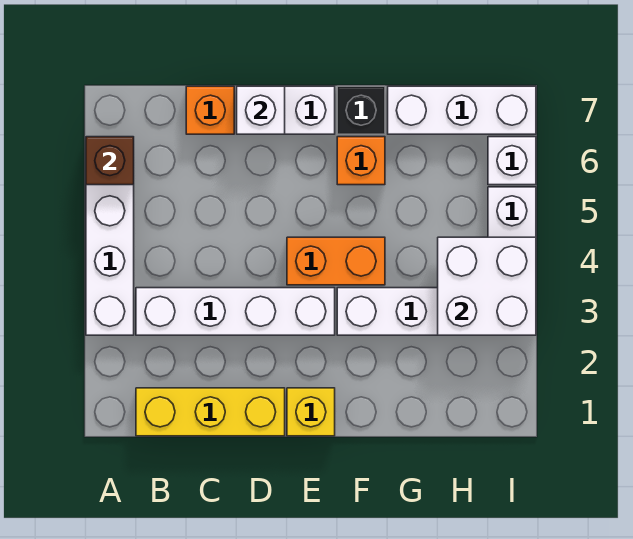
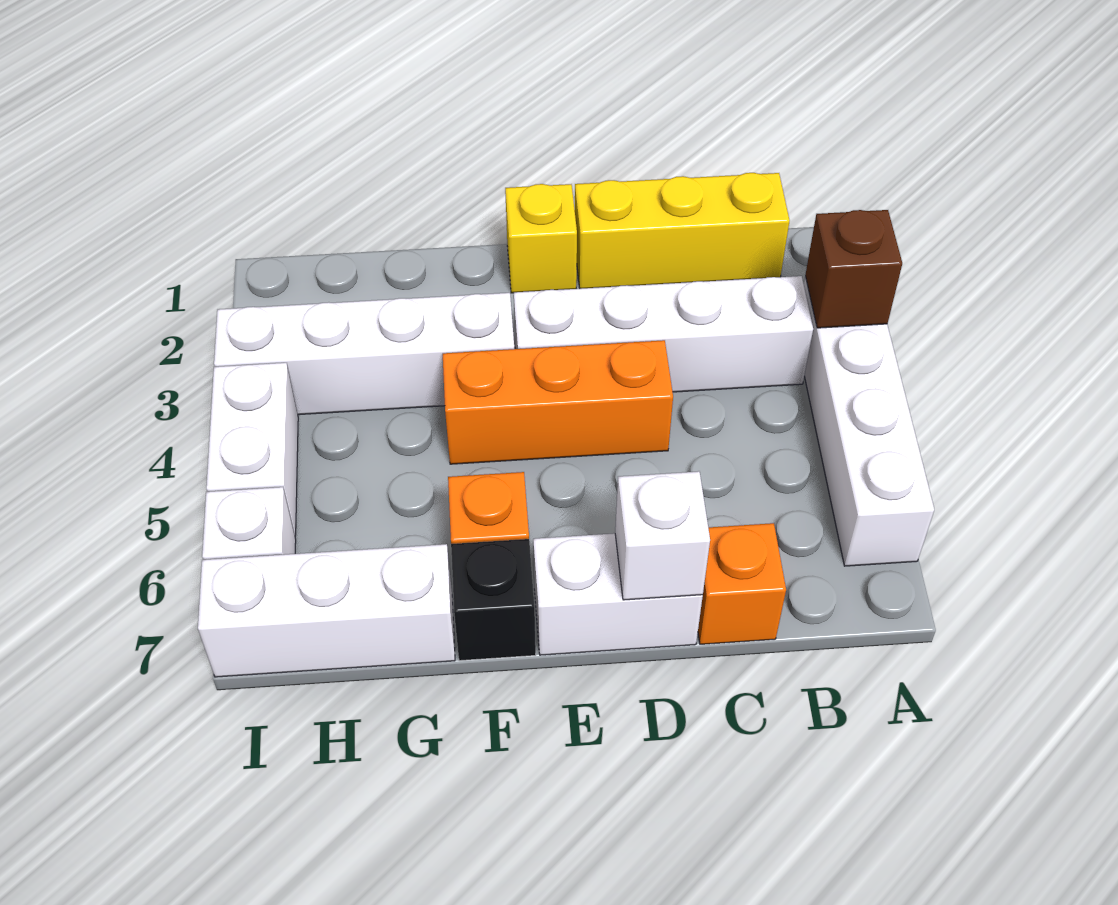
brown 1x1 brick [86,137,134,185] -> brown 1x1 brick moved to [805,210,902,328]
orange 1x2 brick [287,237,385,285] -> orange 1x3 brick [443,340,673,464]
white 2x2 brick [438,237,536,335] -> none

